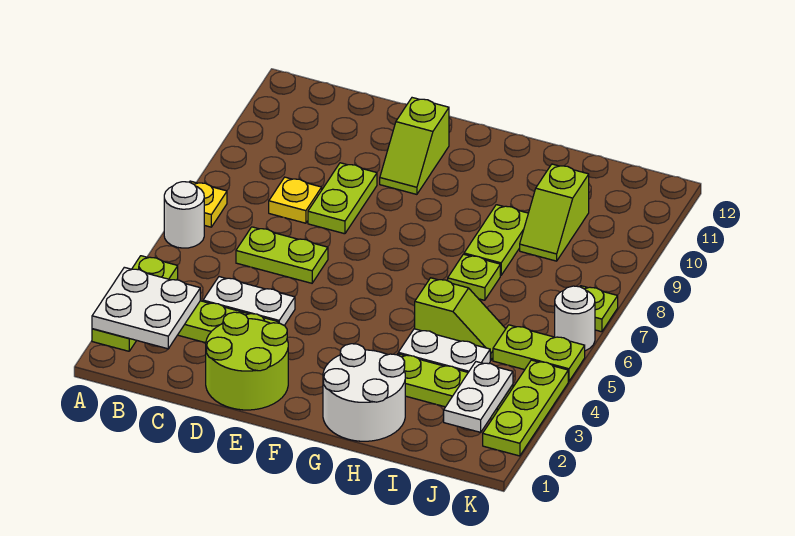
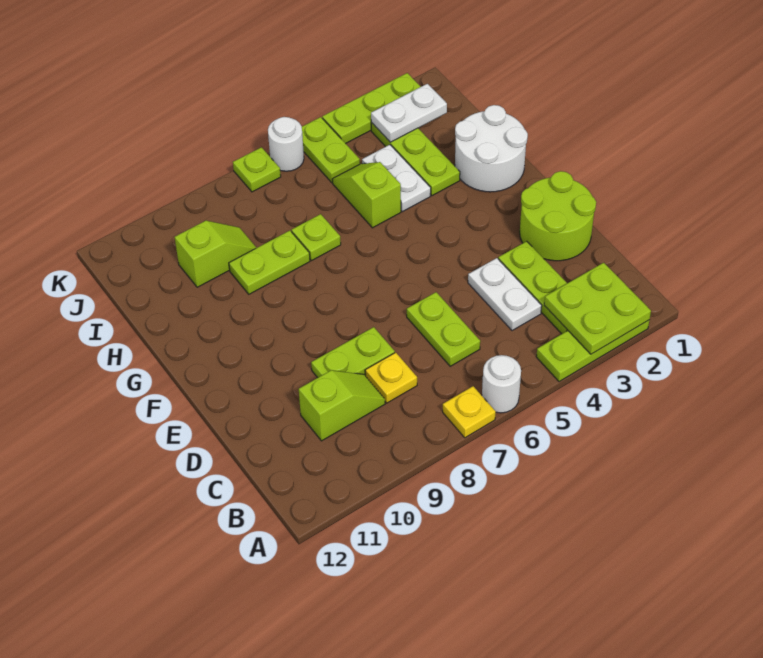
white 2x2 plate [92,267,200,349] -> lime 2x2 plate [544,263,651,354]
lime 1x2 slope [380,98,449,194] -> lime 1x2 slope moved to [299,370,385,441]

